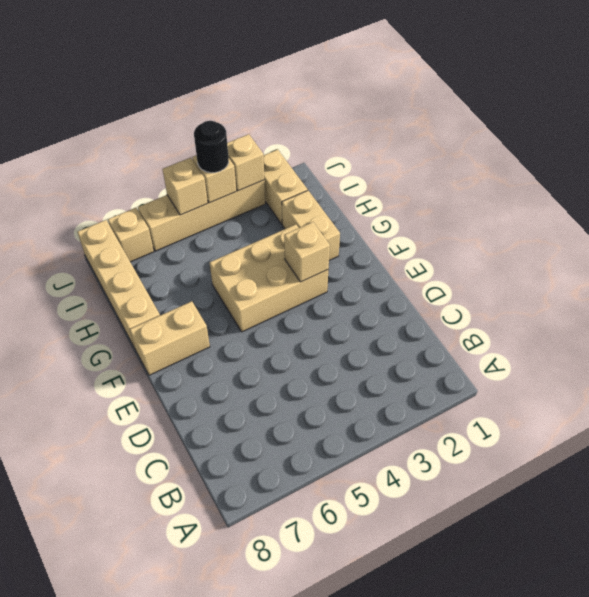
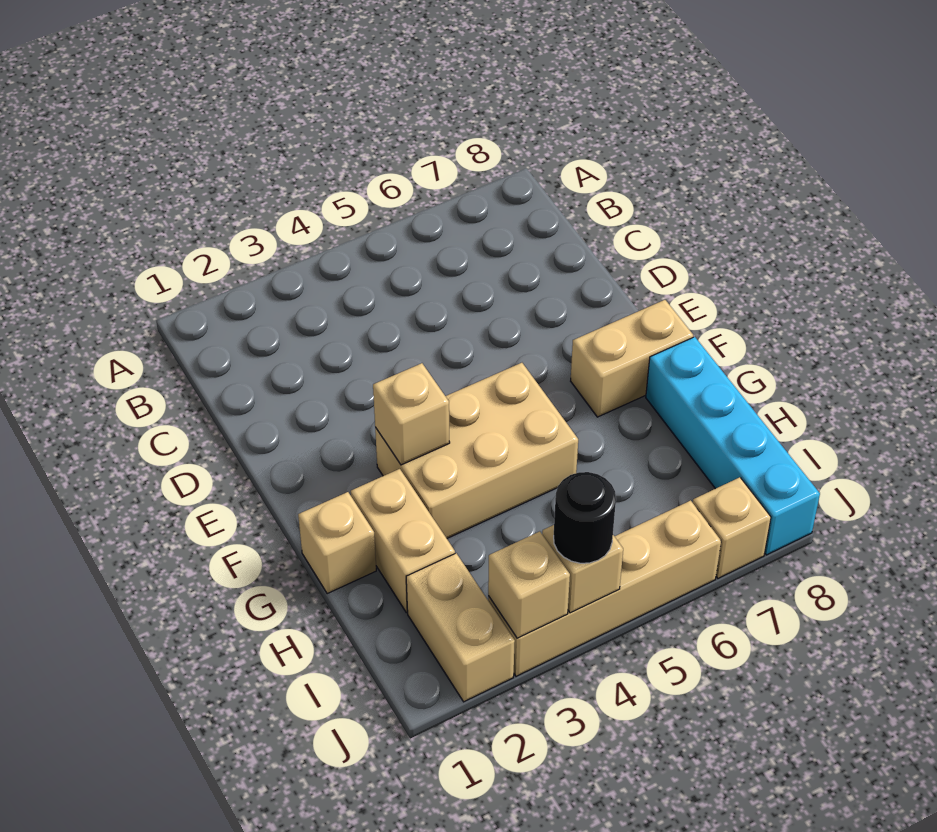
tan 1x4 brick [77,220,160,348] -> cyan 1x4 brick [646,337,820,555]
tan 1x1 brick [163,158,208,215] -> tan 1x1 brick moved to [298,492,376,594]

